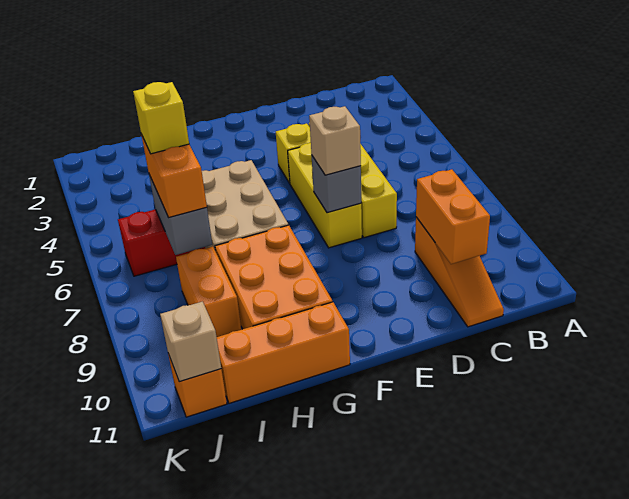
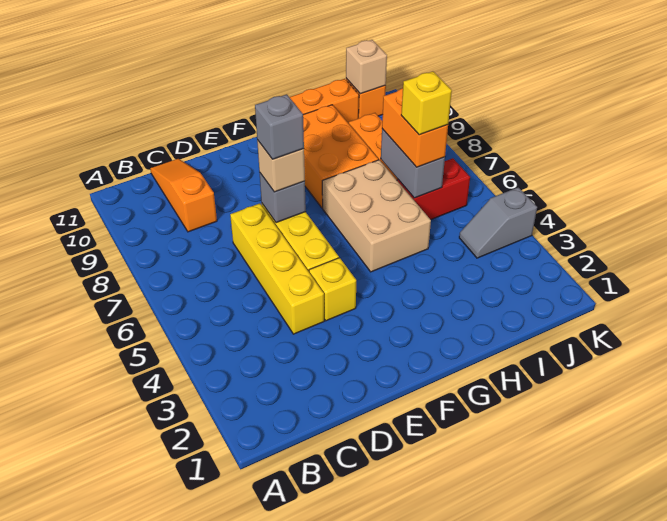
orange 1x2 brick [416,169,490,264] -> none
none -> grey 1x1 brick [255,94,304,159]
none -> grey 1x2 slope [459,187,537,258]

